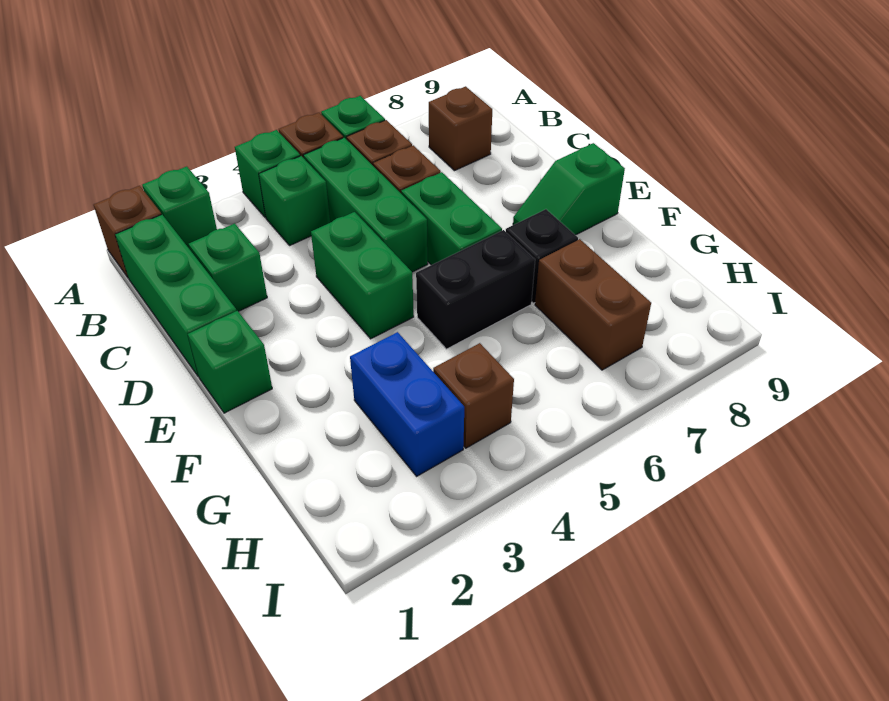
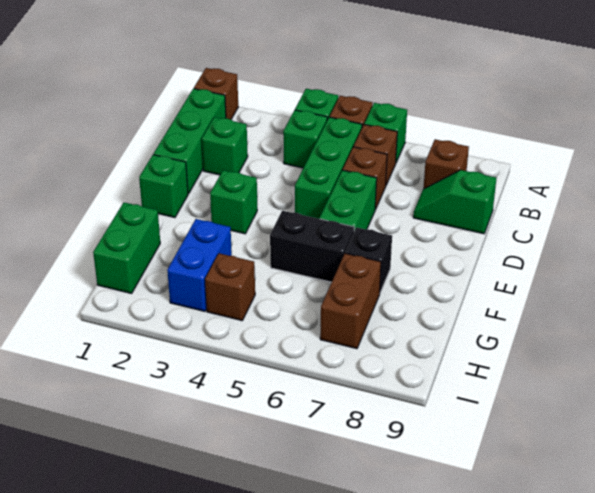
green 1x1 brick [142,166,217,249] -> green 1x1 brick moved to [210,170,257,234]
green 1x2 brick [311,212,414,339] -> green 1x2 brick moved to [93,202,160,294]
green 1x2 slope [513,143,625,235] -> green 1x2 slope moved to [413,170,496,234]

